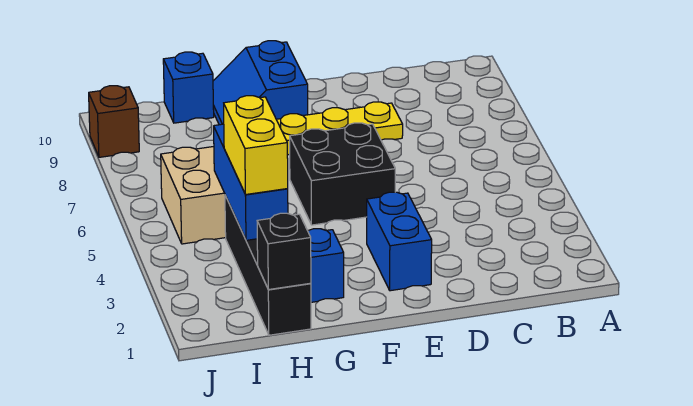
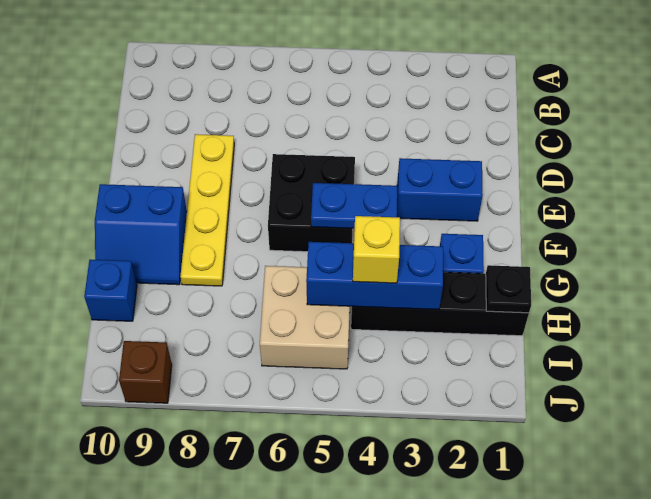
none -> blue 1x2 plate [311,183,397,229]
black 1x1 brick [257,213,311,290] -> black 1x1 plate [486,265,531,313]
yellow 1x2 brick [224,96,288,195] -> yellow 1x1 brick [353,216,400,283]

